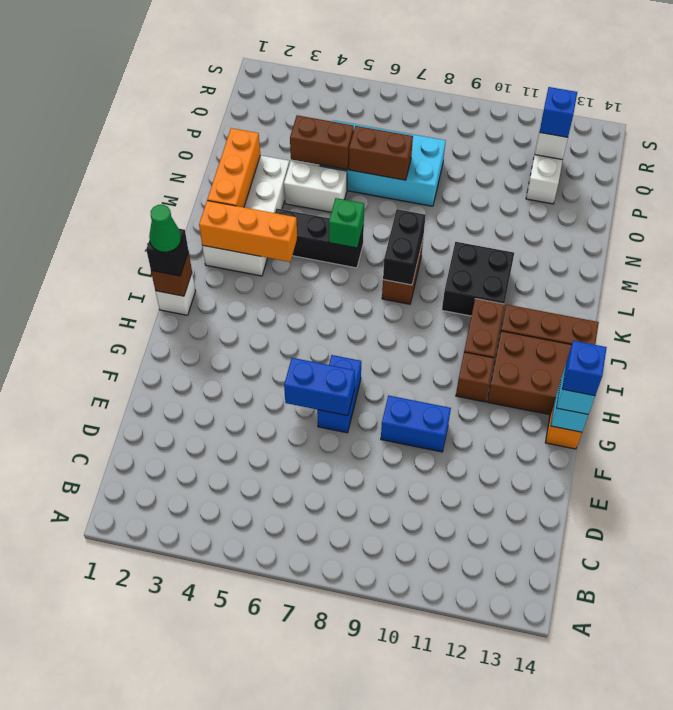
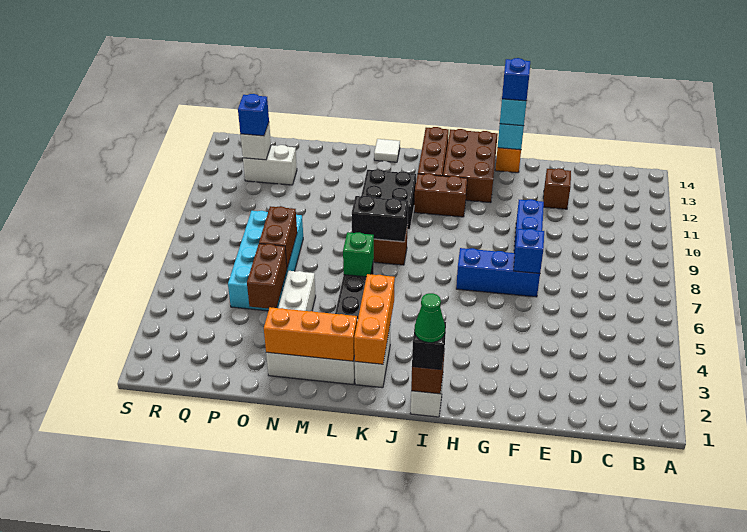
blue 1x2 brick [284,358,355,416] -> blue 1x1 brick [514,229,544,273]
blue 1x2 brick [317,355,361,433] -> blue 1x3 brick [456,248,540,297]
brown 1x1 brick [456,352,494,402] -> brown 1x1 brick moved to [543,168,571,209]
none -> white 1x1 tile [374,139,400,162]

